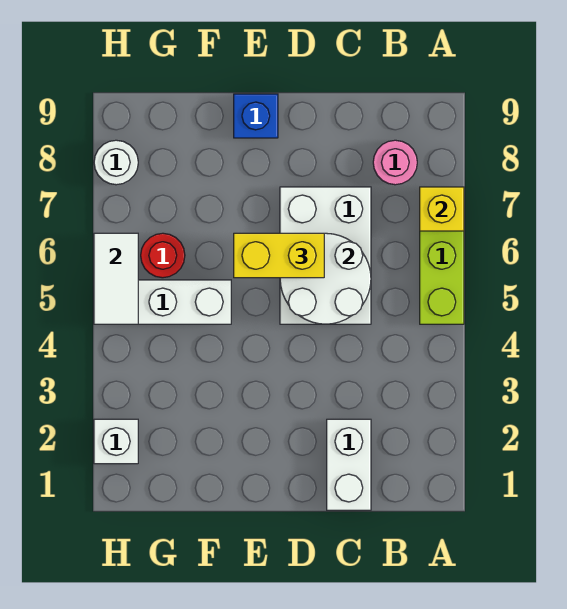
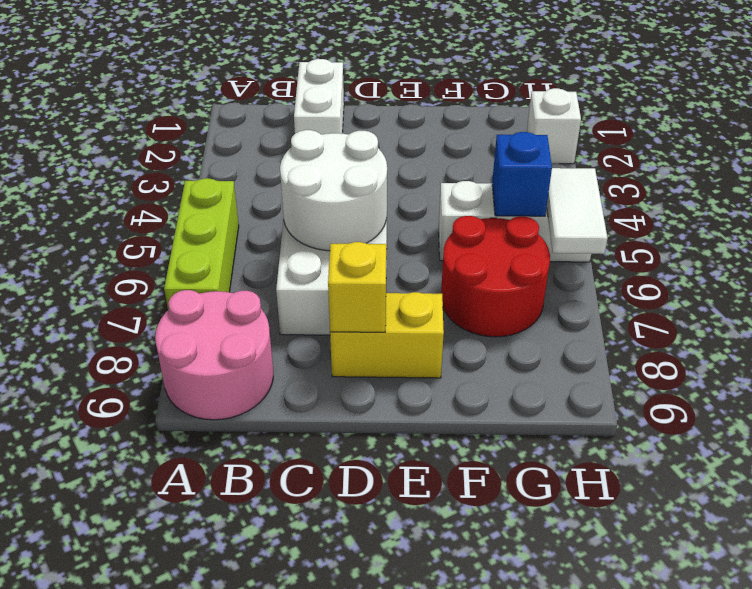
yellow 1x1 brick [420,187,464,231] -> yellow 1x1 brick moved to [328,242,386,332]
pink 1x1 round brick [373,140,417,185] -> pink 2x2 round brick [155,290,273,420]
yellow 1x2 brick [234,233,324,278] -> yellow 1x2 brick moved to [330,292,444,378]
blue 1x1 brick [234,94,278,138] -> blue 1x1 brick moved to [492,132,552,216]
red 1x1 round brick [141,233,185,278] -> red 2x2 round brick [441,216,550,337]
white 1x1 round brick [94,140,138,185] -> none

